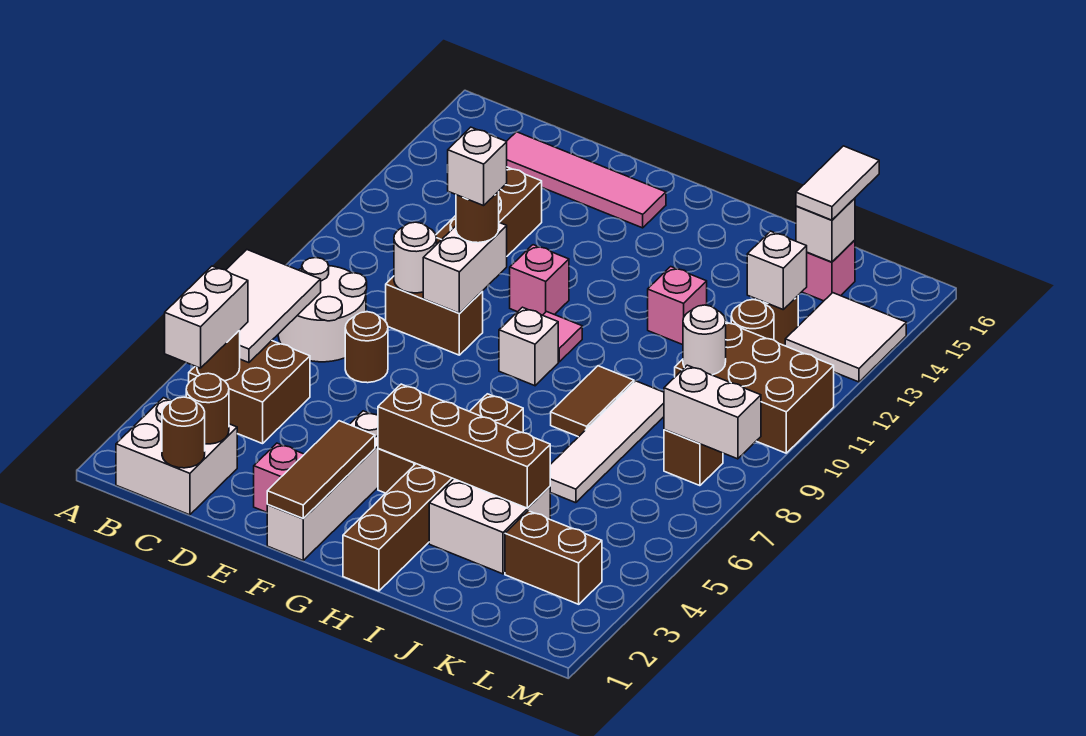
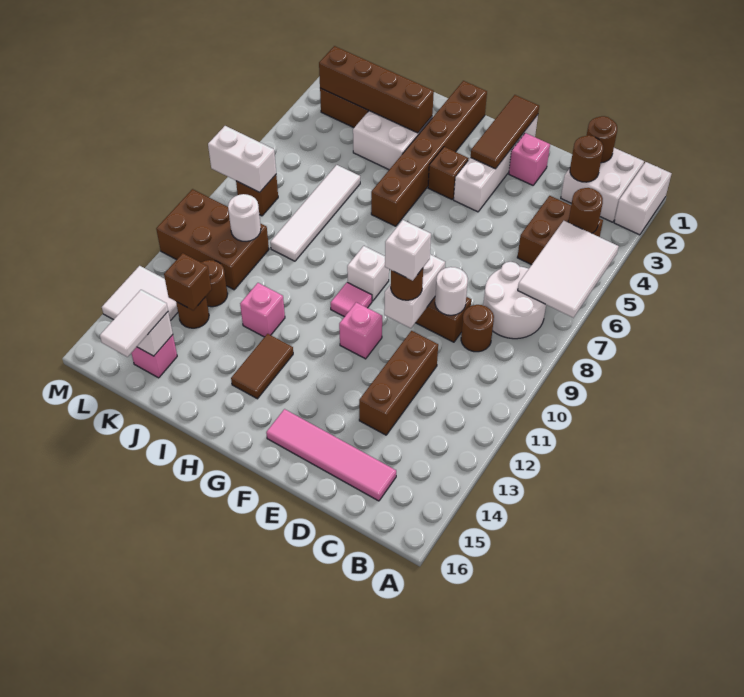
white 1x2 brick [165,266,248,368] -> white 1x2 brick moved to [614,162,672,235]
brown 1x1 round brick [345,312,388,383] -> brown 1x1 round brick moved to [461,305,494,352]
brown 1x4 brick [378,384,550,508] -> brown 1x4 brick moved to [319,46,434,133]
brown 1x2 tile [551,366,634,437] -> brown 1x2 tile moved to [231,334,293,399]
white 1x1 brick [747,231,807,309] -> brown 1x1 brick [164,253,212,310]

